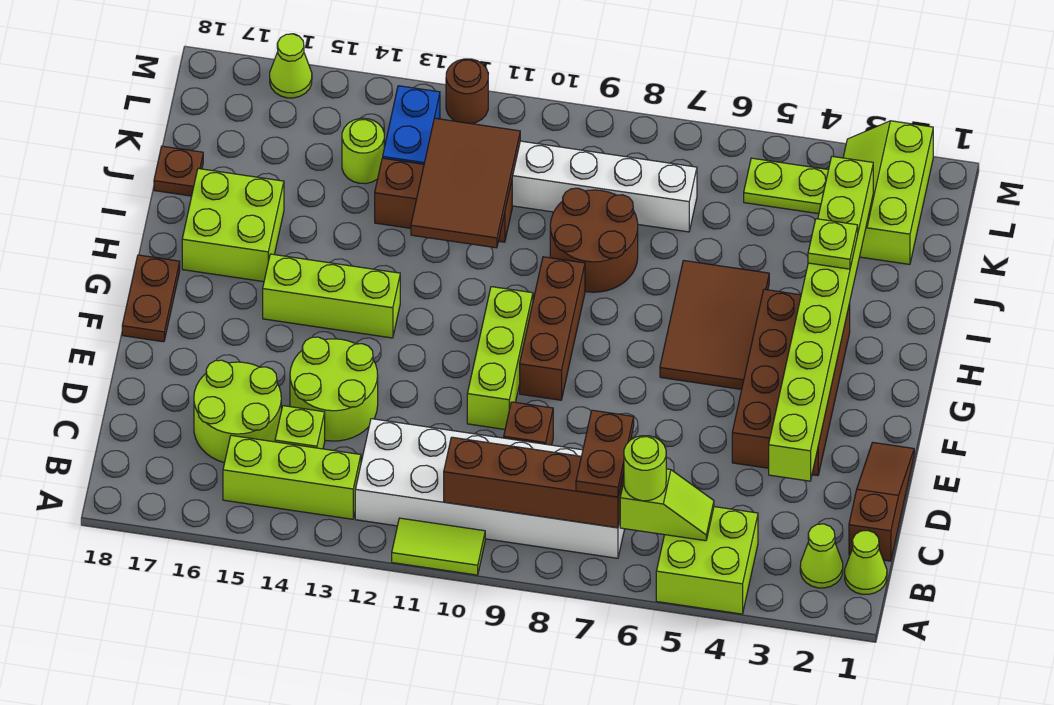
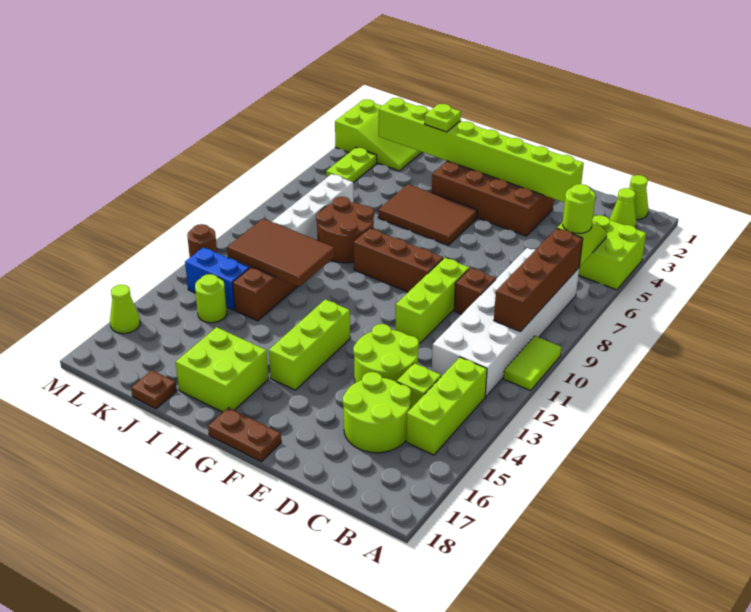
brown 1x2 plate [576,410,634,497] -> none
brown 1x3 slope [849,442,914,561] -> none
lime 1x3 brick [467,287,533,429] -> lime 1x3 brick turned to [395,258,469,343]
lime 2x3 slope [843,121,933,264] -> lime 2x3 slope turned to [335,99,422,171]

